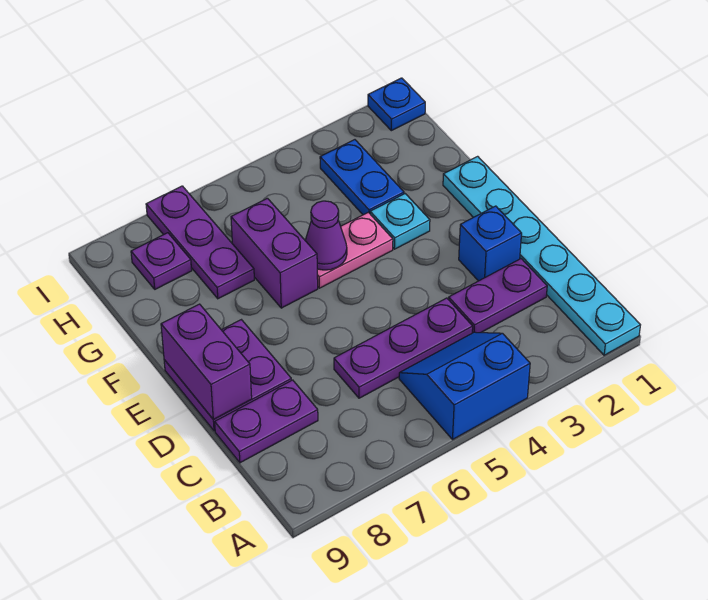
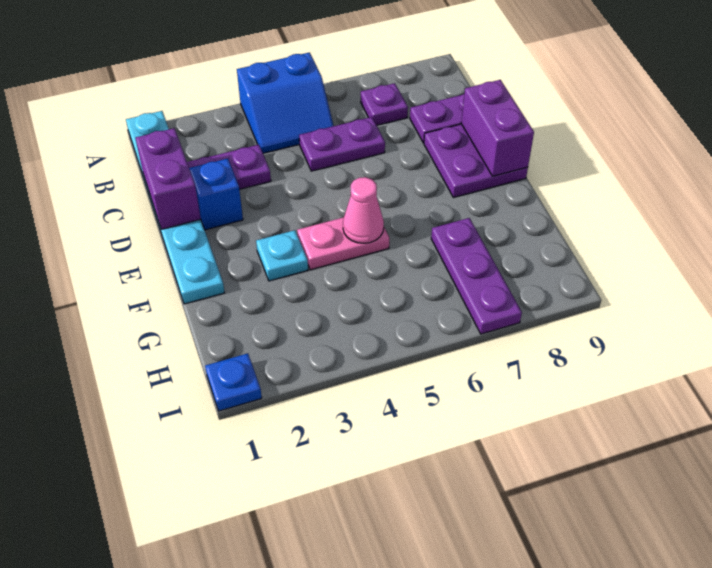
purple 1x3 plate [334,298,473,398] -> purple 1x2 plate [299,117,385,171]
purple 1x1 cone [305,201,347,270] -> pink 1x1 cone [343,177,384,243]
purple 1x2 brick [231,198,318,308] -> purple 1x2 brick moved to [136,128,201,229]
blue 1x2 plate [320,140,404,215] -> none
purple 1x1 plate [131,233,192,289] -> purple 1x1 plate moved to [361,83,408,125]

